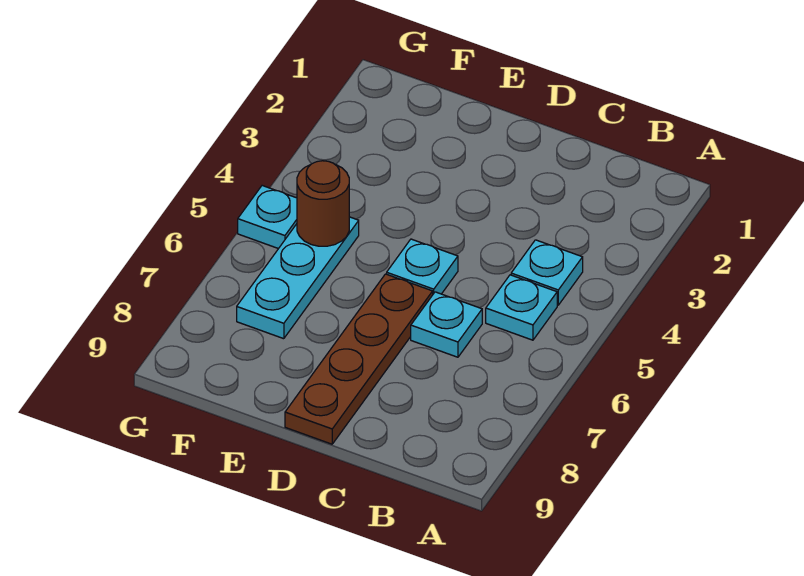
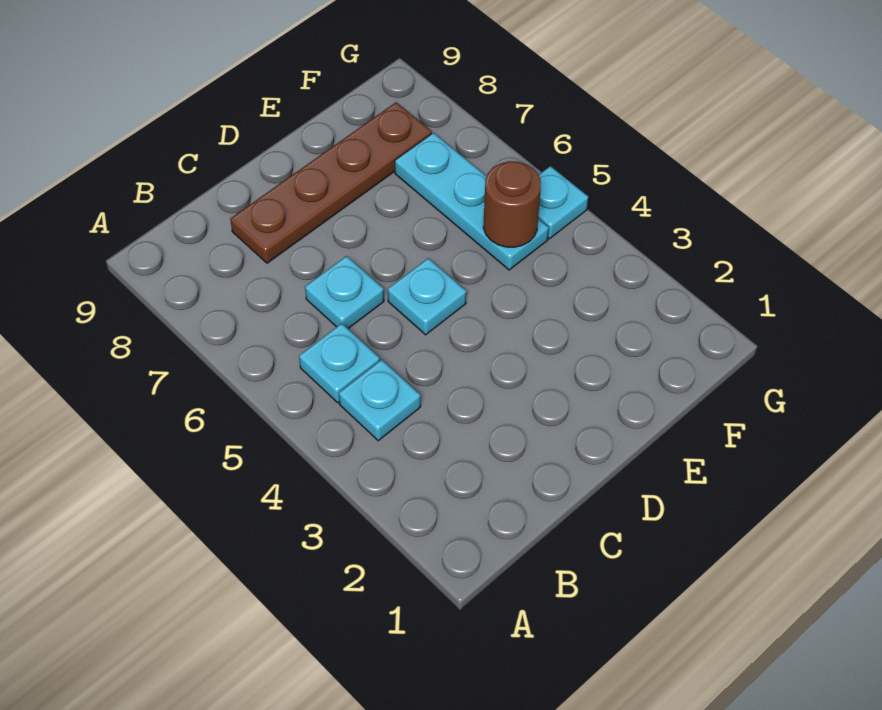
brown 1x4 plate [285,274,433,444] -> brown 1x4 plate turned to [230,102,432,263]

